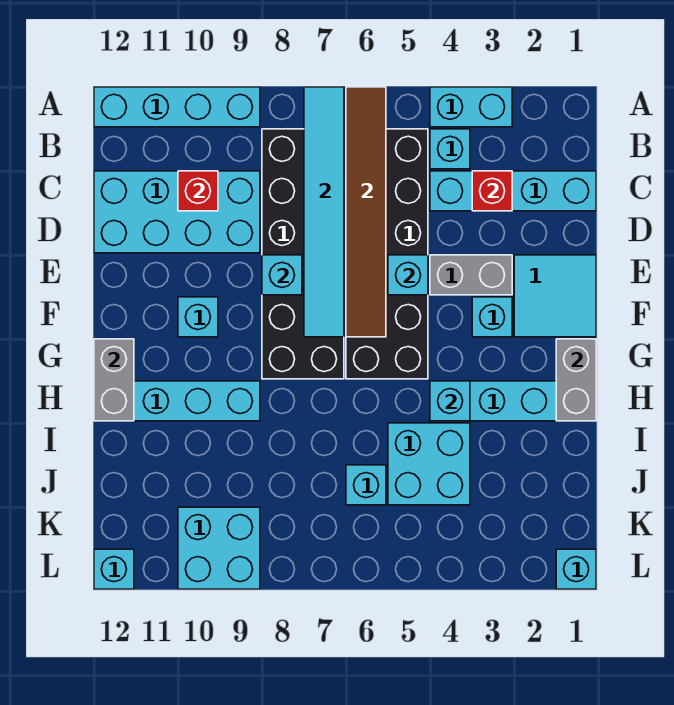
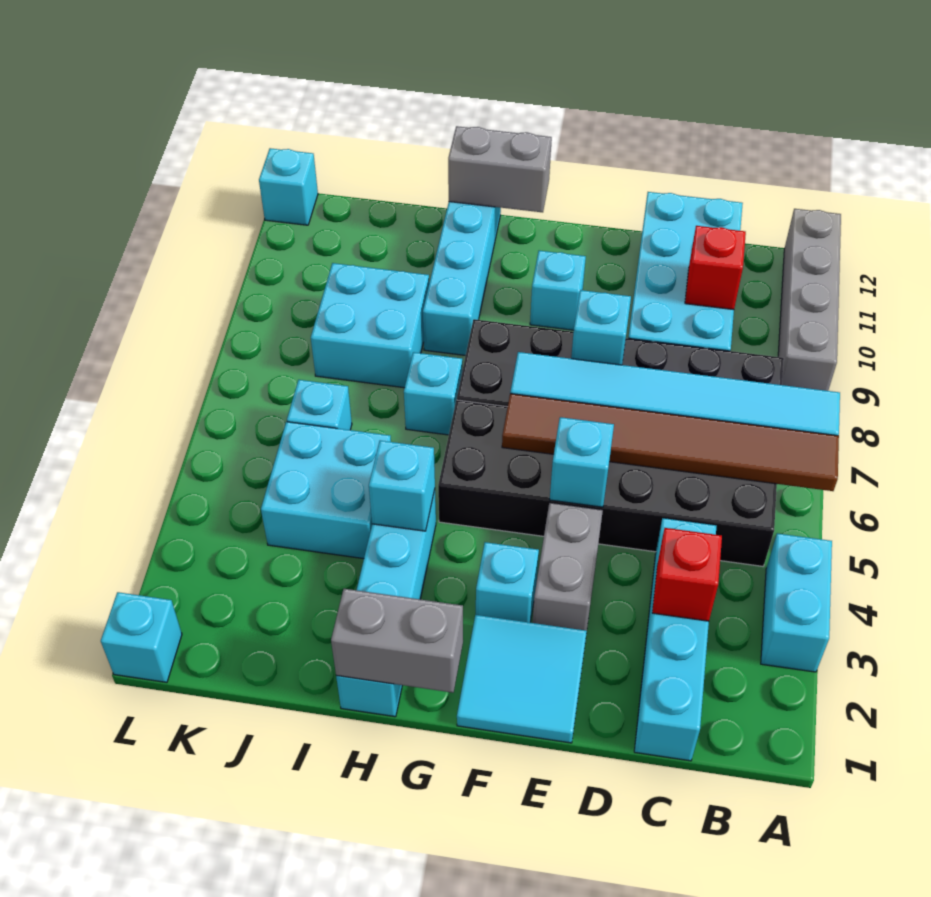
cyan 1x4 brick [94,87,260,127] -> grey 1x4 brick [778,209,841,391]
cyan 1x1 brick [430,129,470,169] -> cyan 1x1 brick moved to [404,352,462,435]
cyan 2x2 brick [178,507,260,589] -> cyan 2x2 brick moved to [311,263,429,388]

